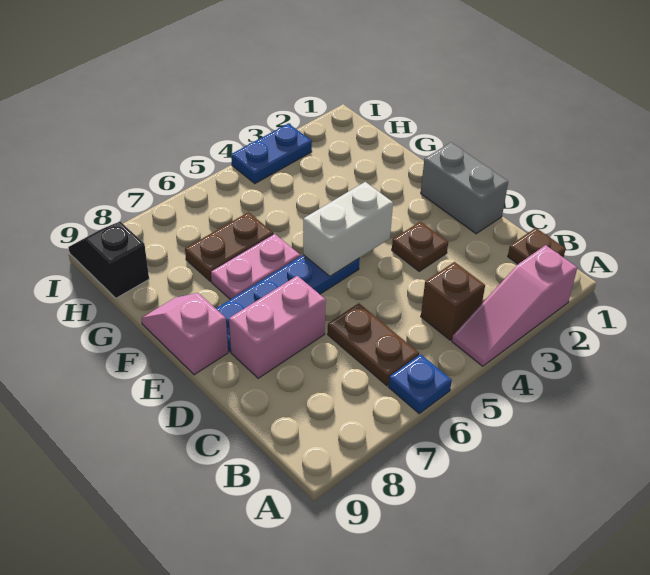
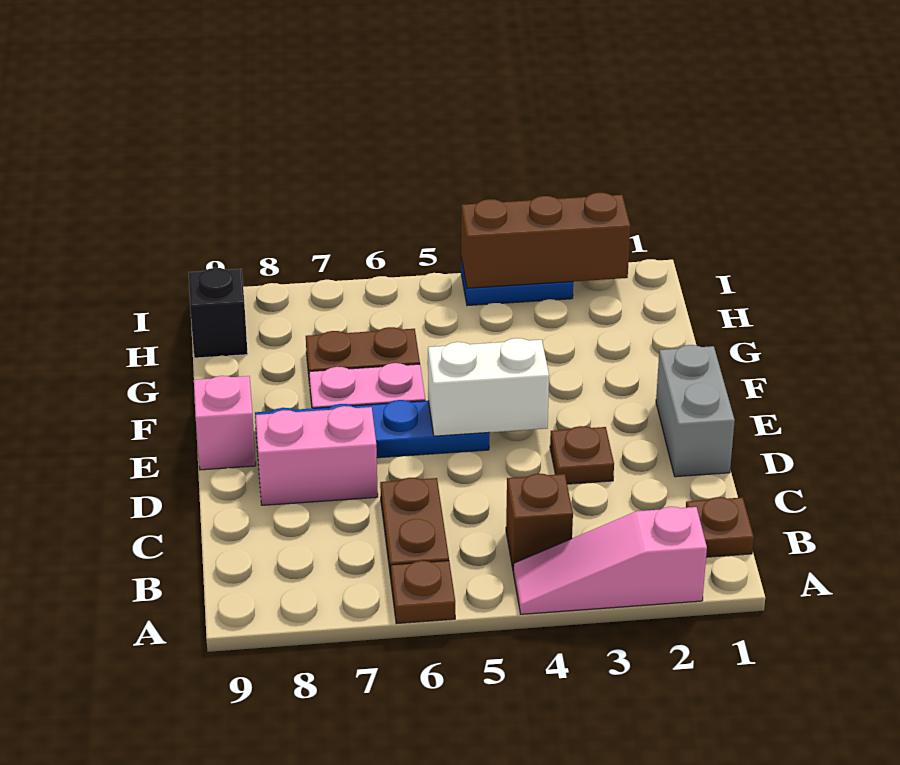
blue 1x1 plate [389,354,452,413] -> brown 1x1 plate [391,561,455,624]
none -> brown 1x3 brick [461,193,630,288]

